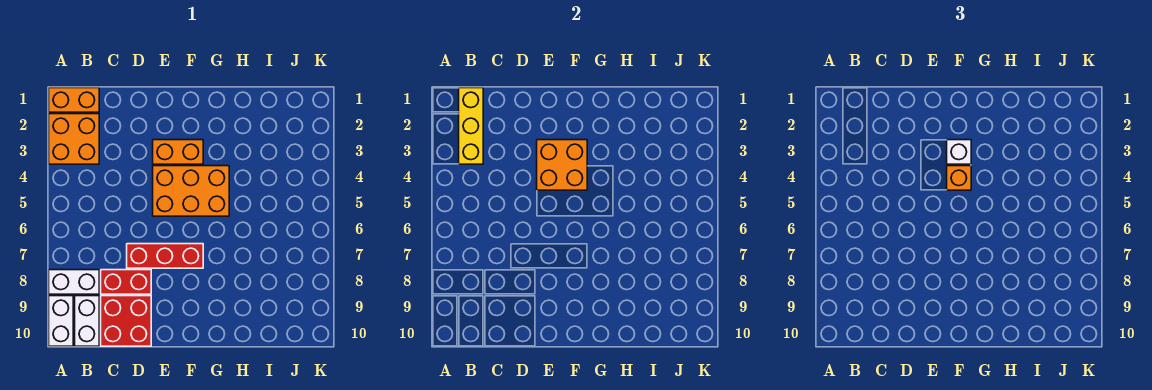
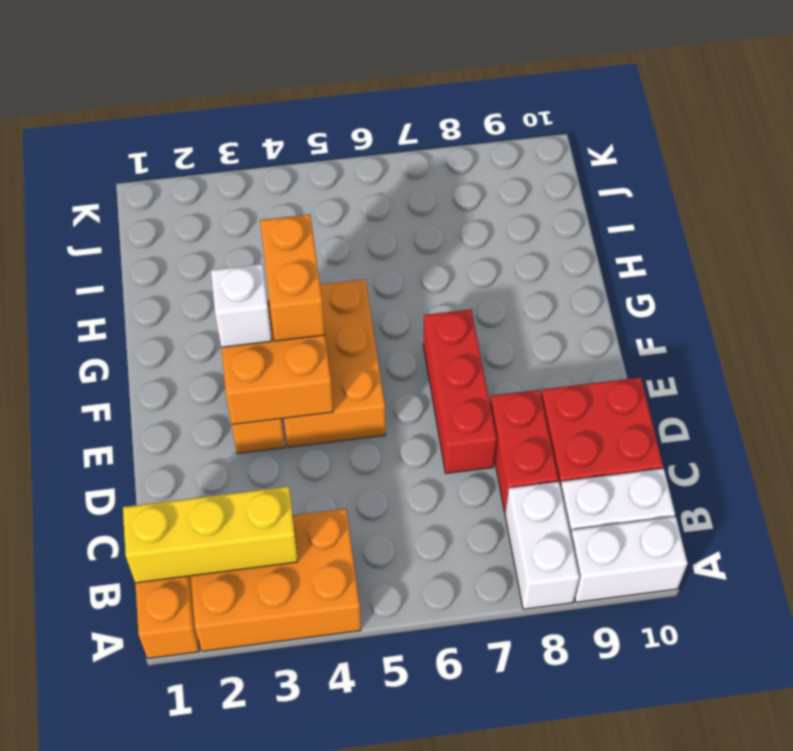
orange 2x2 brick [49,114,99,164] -> orange 2x3 brick [191,509,361,651]
orange 1x1 brick [947,166,971,190] -> orange 1x2 brick [260,214,325,341]

